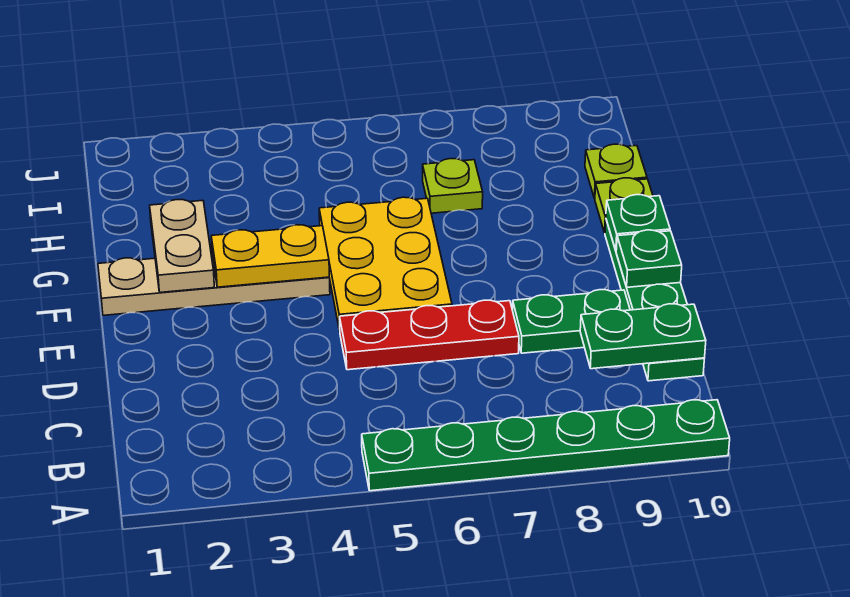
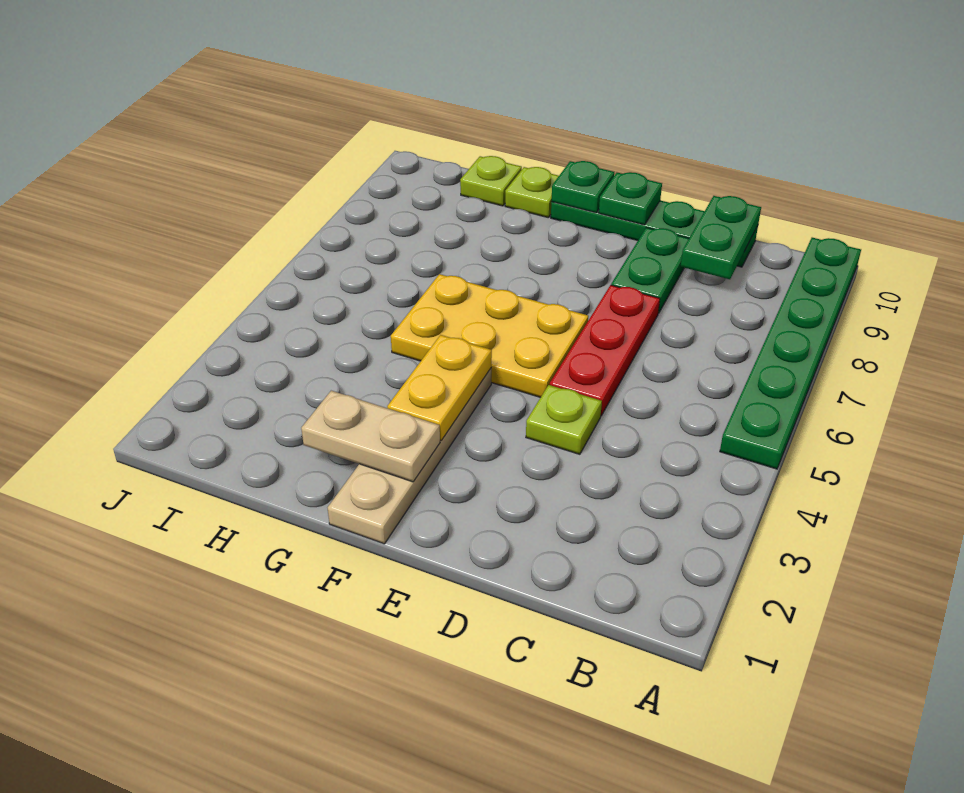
lime 1x1 plate [423,159,483,213] -> lime 1x1 plate moved to [526,385,602,454]

